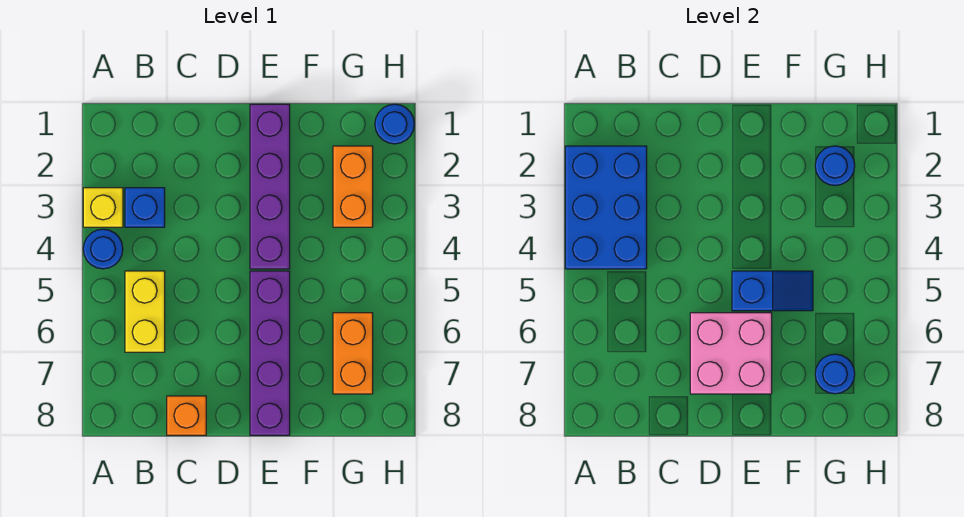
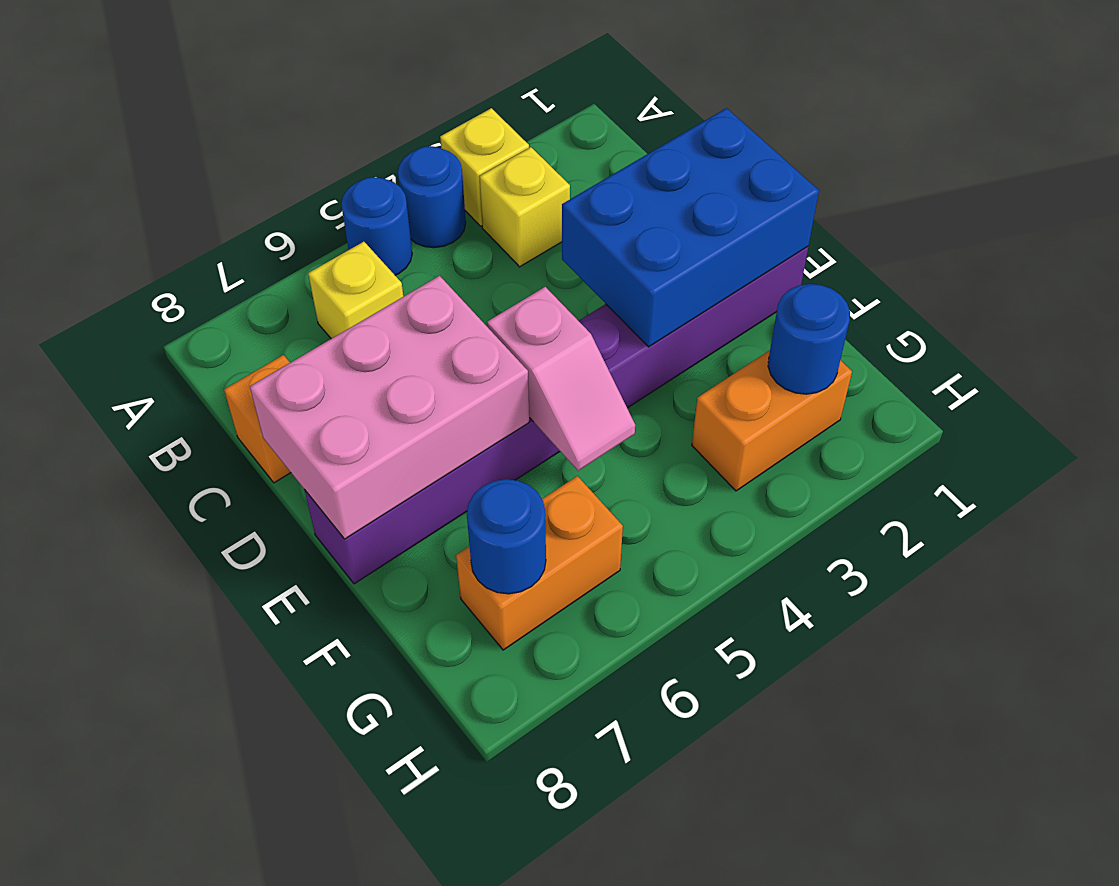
blue 2x3 brick [565,146,647,269] -> blue 2x3 brick moved to [562,108,819,347]
blue 1x1 brick [125,188,165,227] -> yellow 1x1 brick [479,147,570,267]
yellow 1x2 brick [125,271,165,352] -> yellow 1x1 brick [308,242,403,339]
pink 2x2 brick [690,313,772,394] -> pink 2x3 brick [250,276,529,539]
blue 1x2 slope [732,271,813,311] -> pink 1x2 slope [487,287,635,471]
blue 1x1 round brick [375,104,414,144] -> blue 1x1 round brick moved to [341,177,412,275]

